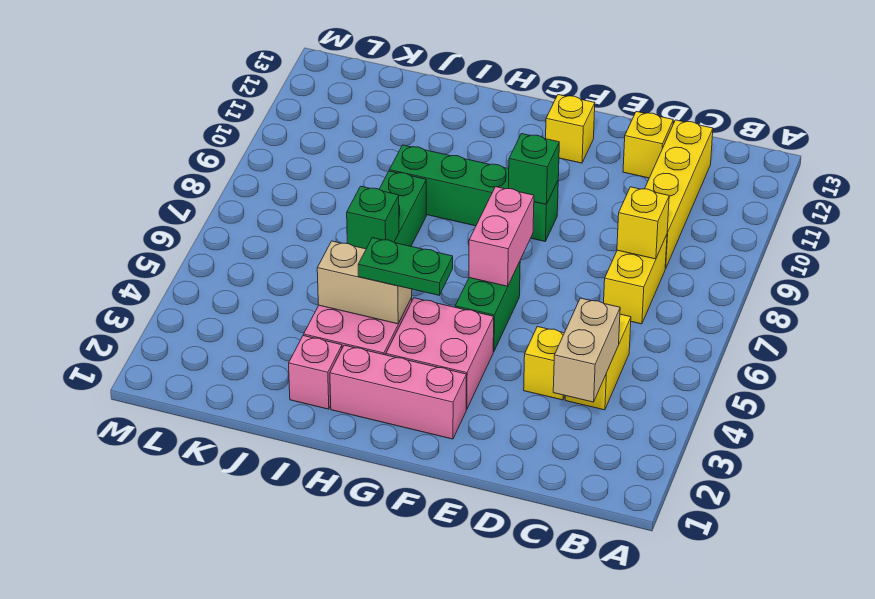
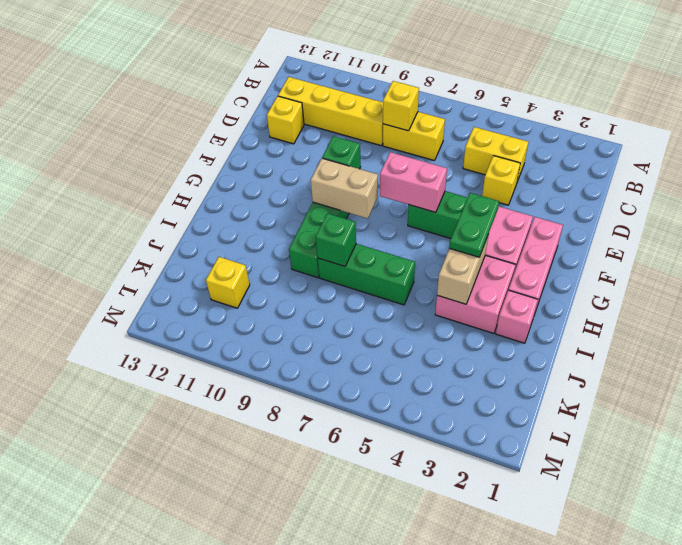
tan 1x2 brick [553,298,620,402] -> tan 1x2 brick moved to [311,158,378,218]
yellow 1x1 brick [546,95,595,163] -> yellow 1x1 brick moved to [206,257,250,308]
green 1x1 brick [347,186,399,249] -> green 1x1 brick moved to [316,213,356,266]

